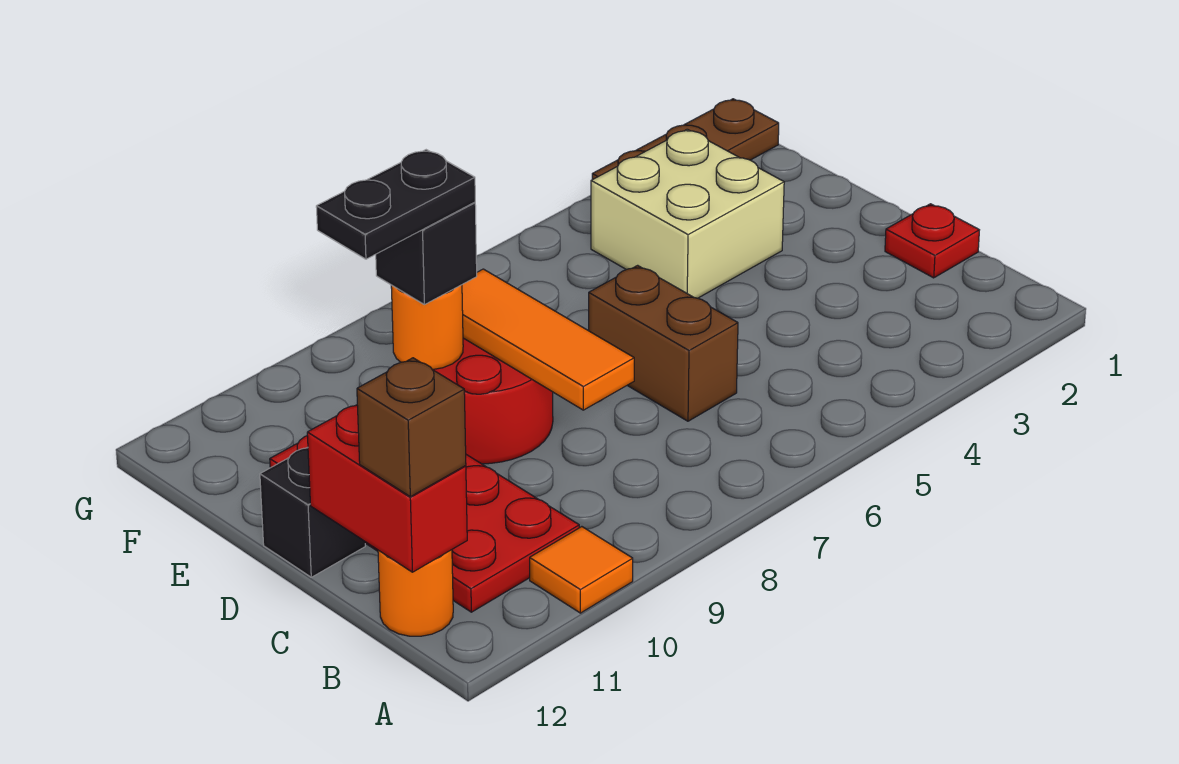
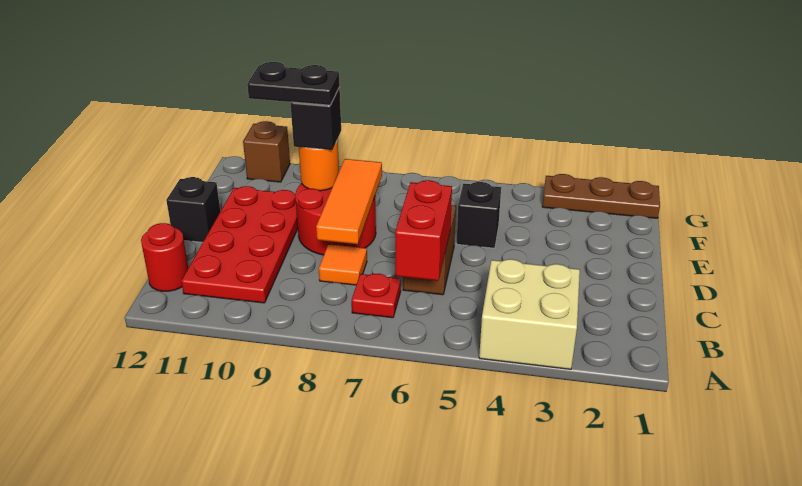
orange 1x1 tile [530,527,633,613] -> orange 1x1 tile moved to [319,244,367,285]
orange 1x1 round brick [378,550,453,636] -> red 1x1 round brick [141,223,188,291]
red 1x2 brick [307,405,467,572] -> red 1x2 brick moved to [395,180,452,281]
brown 1x1 brick [357,358,466,497] -> brown 1x1 brick moved to [243,121,290,182]
red 1x1 plate [885,204,979,278] -> red 1x1 plate moved to [352,274,401,318]
tan 2x2 brick [591,129,784,298] -> tan 2x2 brick moved to [479,259,580,369]
none -> black 1x1 brick [457,182,501,248]

